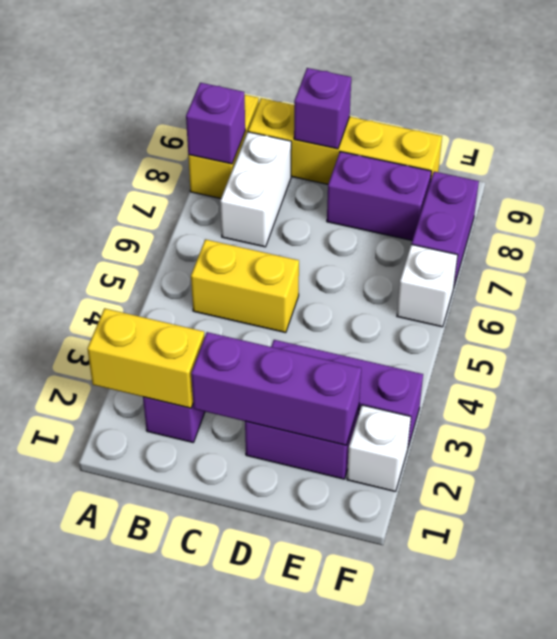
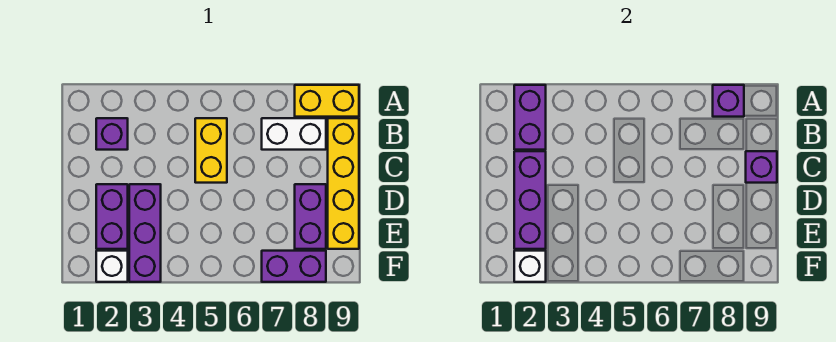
yellow 1x2 brick [87,308,205,408] -> purple 1x2 brick [514,85,546,150]
white 1x1 brick [397,244,458,327] -> white 1x1 brick moved to [514,251,546,282]

